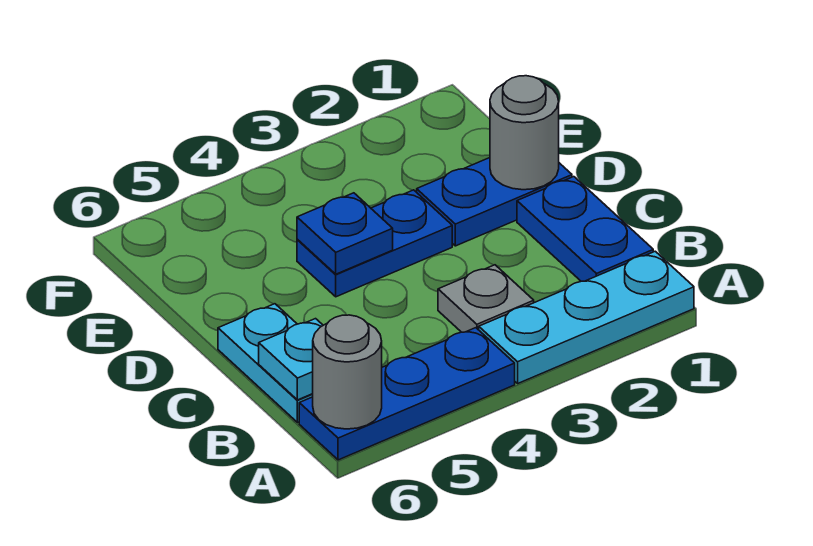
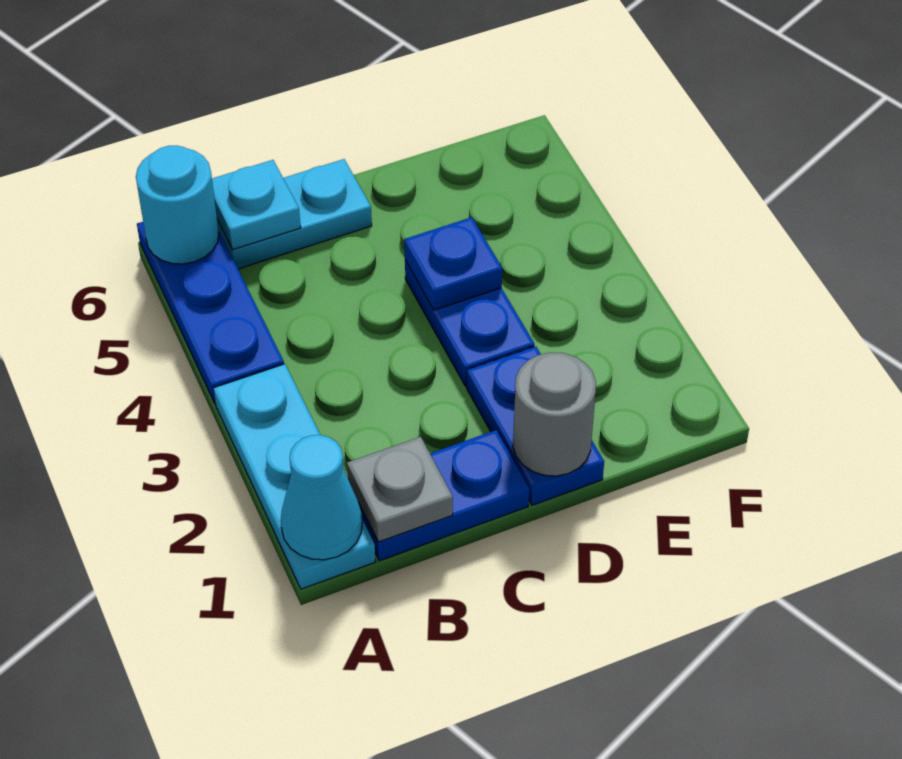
none -> cyan 1x1 cone [281,435,362,560]
grey 1x1 round brick [313,315,382,429] -> cyan 1x1 round brick [136,146,219,264]
grey 1x1 plate [438,265,534,332] -> grey 1x1 plate moved to [347,437,453,542]

